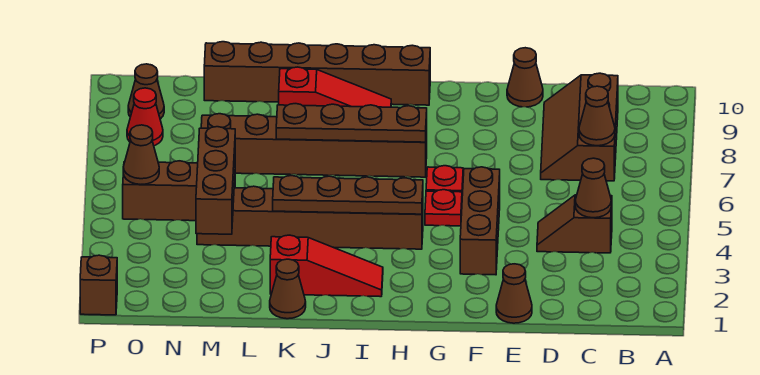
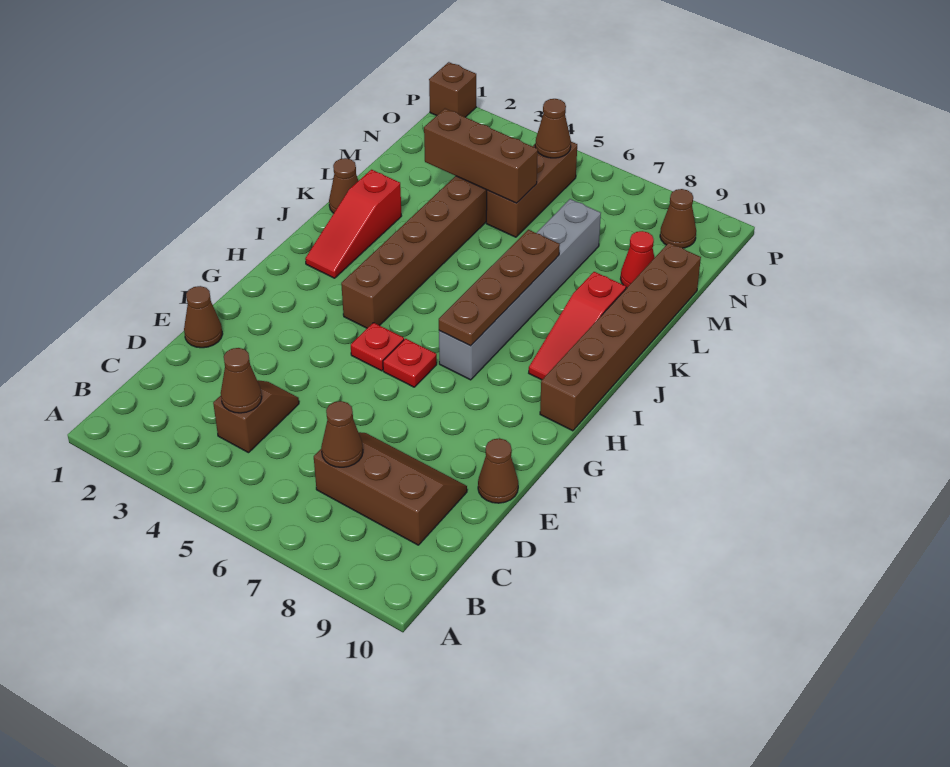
brown 1x3 brick [460,167,500,275] -> none
brown 1x4 plate [273,176,423,214] -> none
brown 1x6 brick [201,114,427,177] -> grey 1x6 brick [439,199,601,380]
red 1x1 cone [127,88,163,146] -> red 1x1 cone moved to [621,231,654,288]

